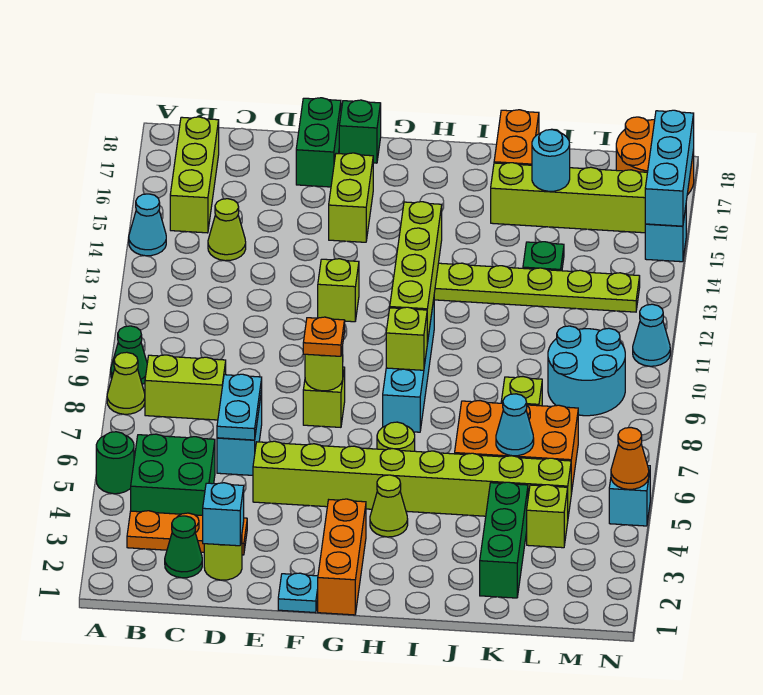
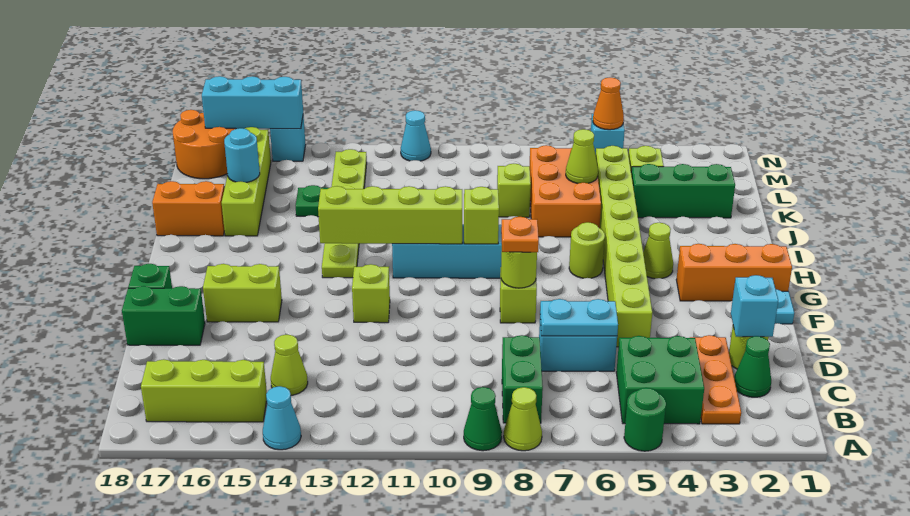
lime 1x2 brick [145,355,226,420] -> green 1x2 brick [502,335,543,423]
cyan 1x1 cone [496,394,534,456] -> lime 1x1 cone [566,129,598,184]
cyan 2x2 round brick [548,326,625,416] -> none

